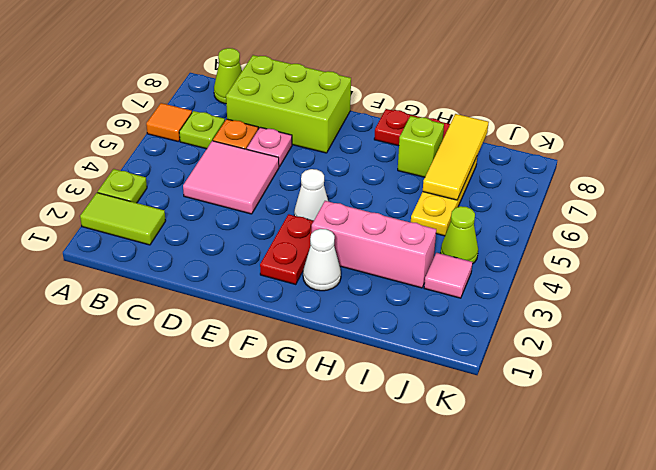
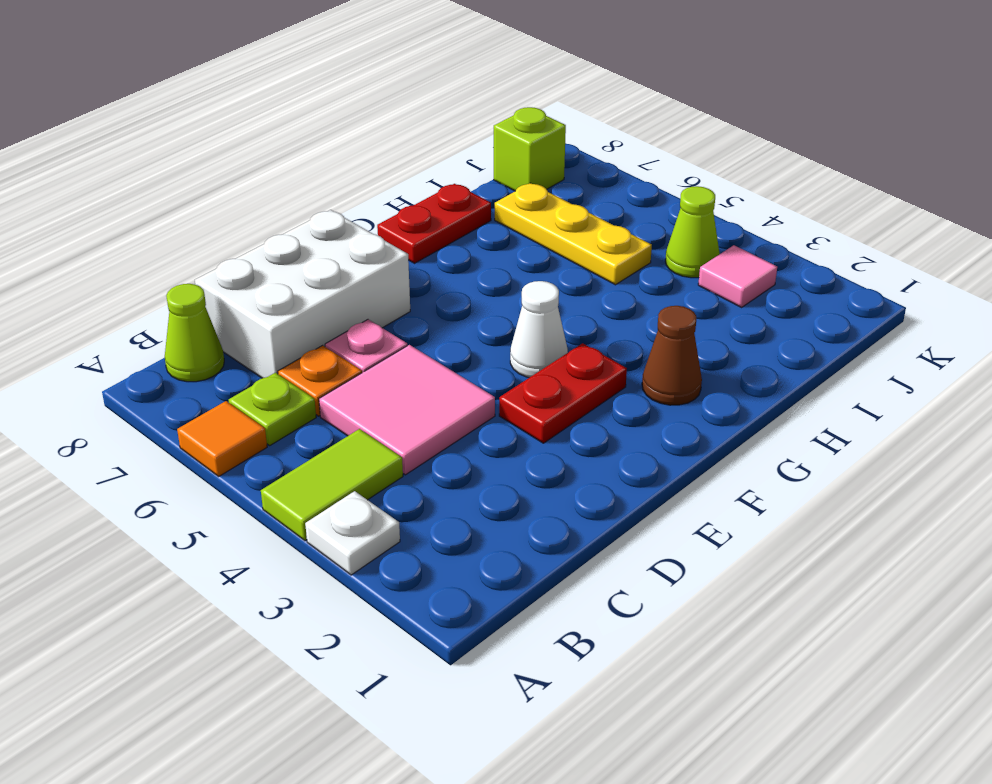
lime 1x2 tile [80,193,166,245] -> lime 1x2 tile moved to [261,429,403,541]
lime 1x1 plate [98,169,147,203] -> white 1x1 plate [305,491,400,575]
lime 2x3 brick [226,55,351,153] -> white 2x3 brick [195,210,410,378]
red 1x2 plate [260,214,314,284] -> red 1x2 plate turned to [499,343,627,443]
white 1x1 cone [303,229,341,291] -> brown 1x1 cone [642,306,702,405]
pink 1x3 brick [312,201,436,288] -> none
lime 1x1 brick [398,116,444,177] -> lime 1x1 brick moved to [494,107,566,191]
yellow 1x3 tile [423,114,489,200] -> none

